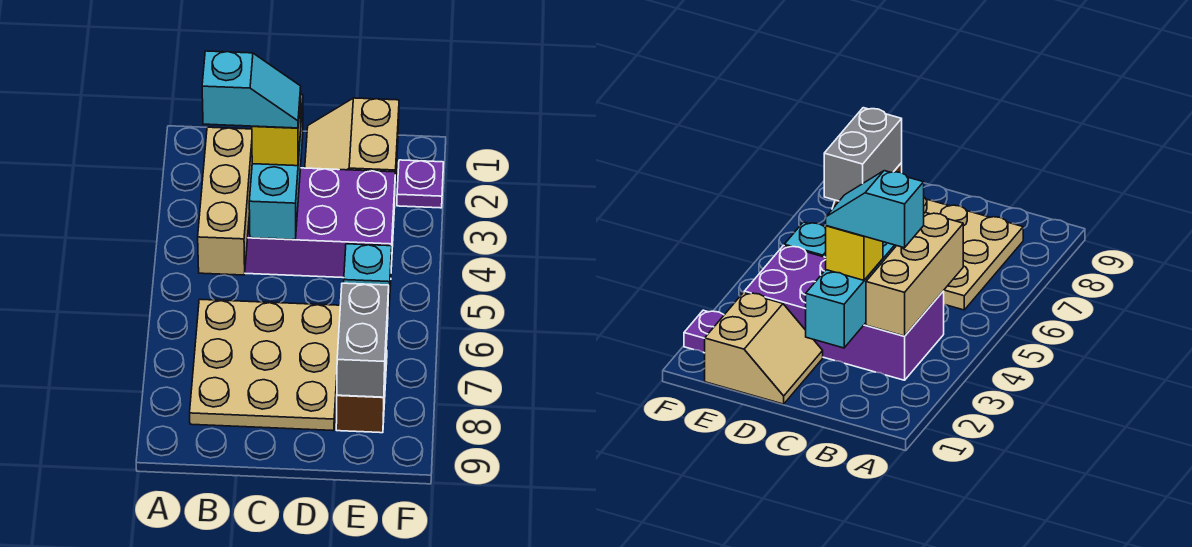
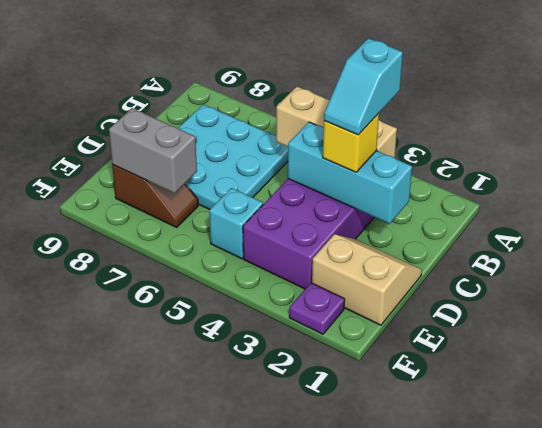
tan 3x3 plate [190,299,340,431] -> cyan 3x3 plate [178,104,288,209]

